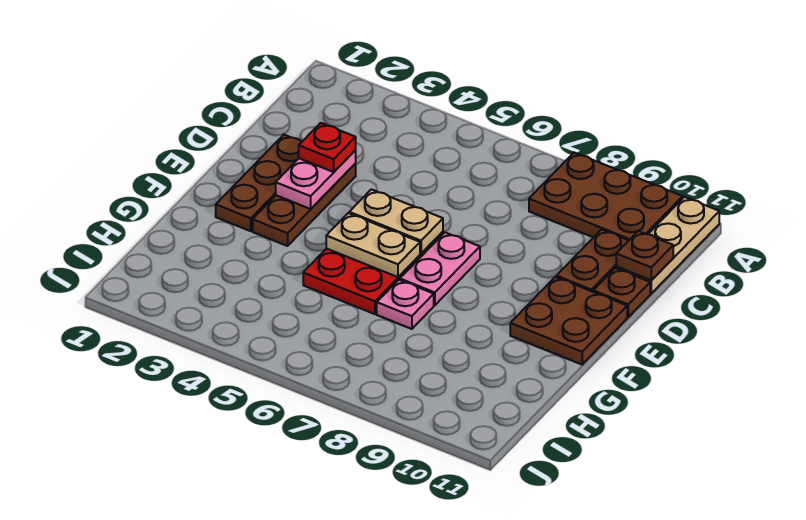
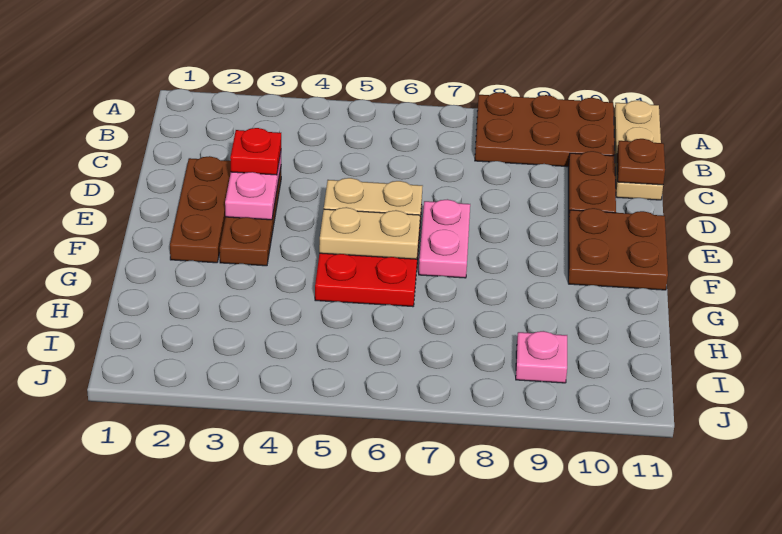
brown 1x1 plate [593,268,650,317] -> none
pink 1x1 plate [377,280,434,329] -> pink 1x1 plate moved to [516,331,567,383]

